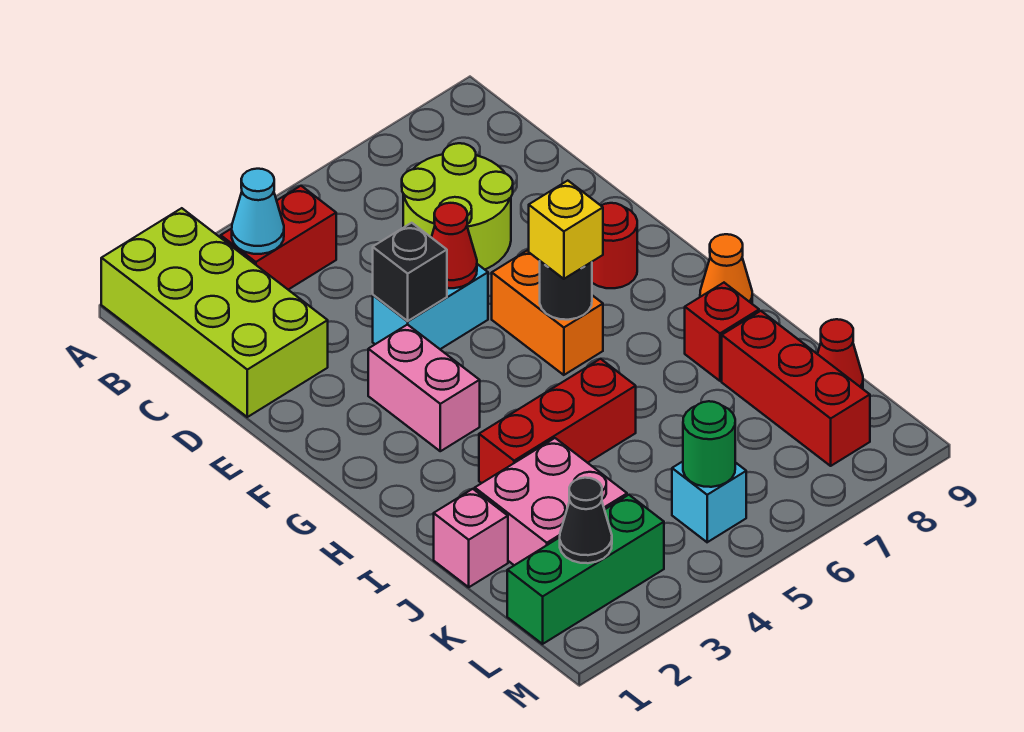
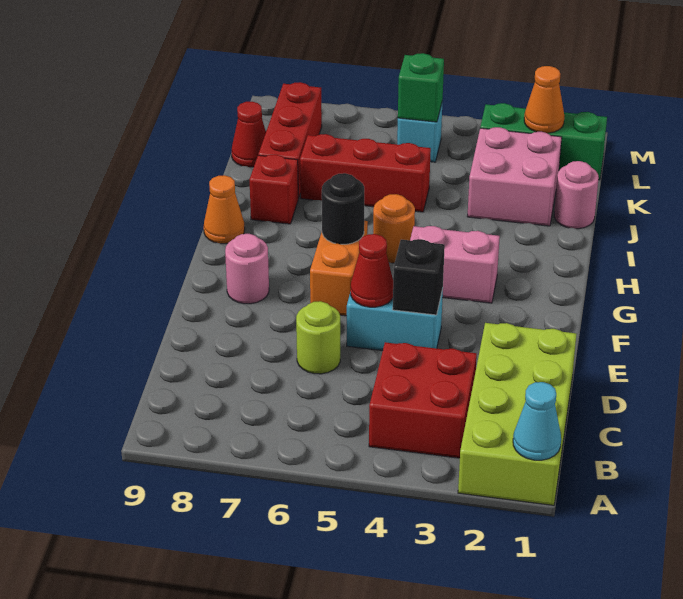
red 1x2 brick [221,186,336,290] -> red 2x2 brick [369,342,477,458]
cyan 1x1 cone [232,169,284,254] -> cyan 1x1 cone moved to [513,382,561,460]
lime 2x2 round brick [402,143,513,269] -> lime 1x1 round brick [296,301,340,374]
pink 1x2 brick [368,324,480,451] -> pink 1x2 brick turned to [410,226,500,303]
red 1x1 round brick [592,203,637,288] -> pink 1x1 round brick [225,234,269,304]
yellow 1x1 brick [529,181,603,279] -> none
none -> orange 1x1 round brick [373,194,415,263]
red 1x3 brick [479,359,636,483] -> red 1x3 brick moved to [300,134,431,212]
pink 1x1 brick [434,489,508,587] -> pink 1x1 round brick [554,161,599,229]
black 1x1 cone [560,478,612,563] -> orange 1x1 cone [524,66,564,133]
green 1x1 round brick [683,401,735,487] -> green 1x1 brick [398,53,444,122]

